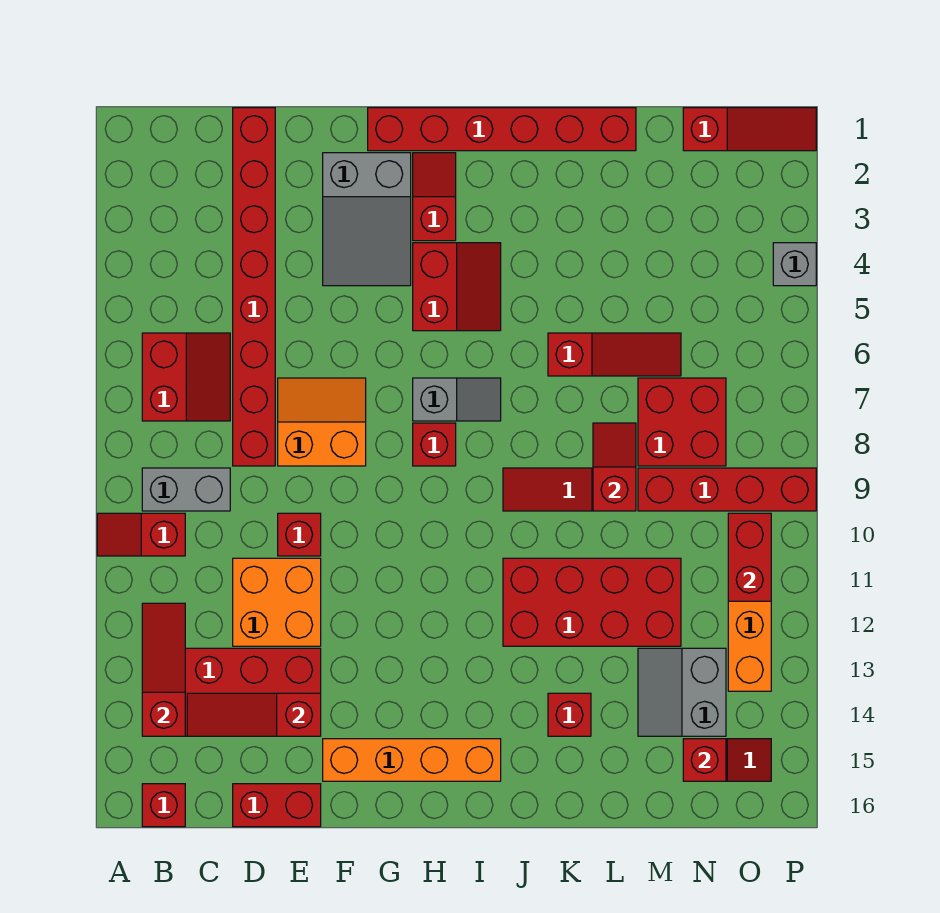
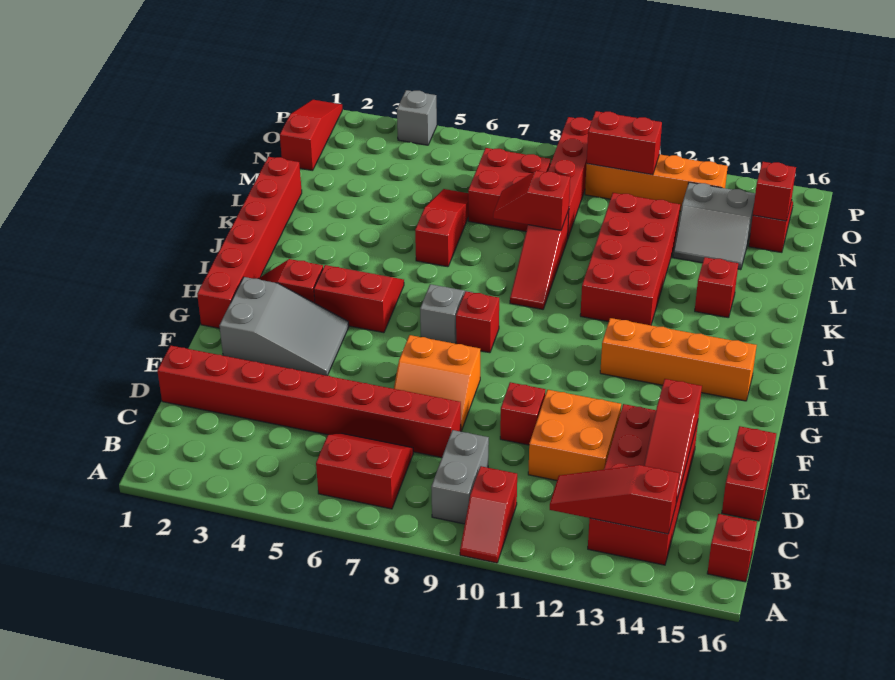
orange 2x2 slope [278,378,366,466] -> orange 2x2 slope turned to [394,335,480,431]
orange 1x4 brick [323,739,501,781] -> orange 1x4 brick turned to [600,318,757,401]

